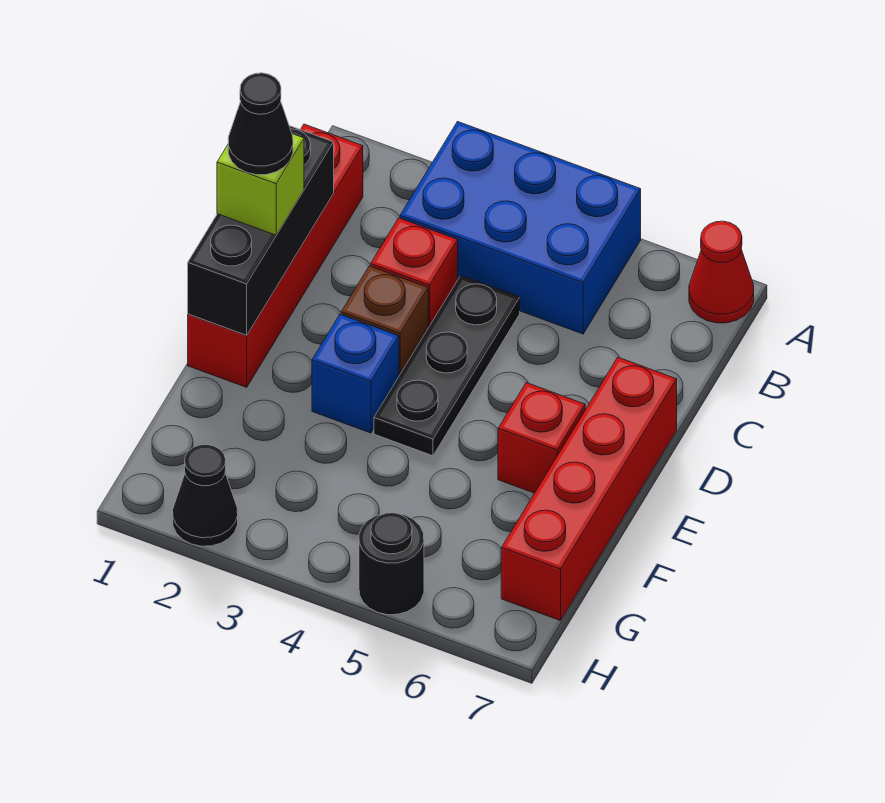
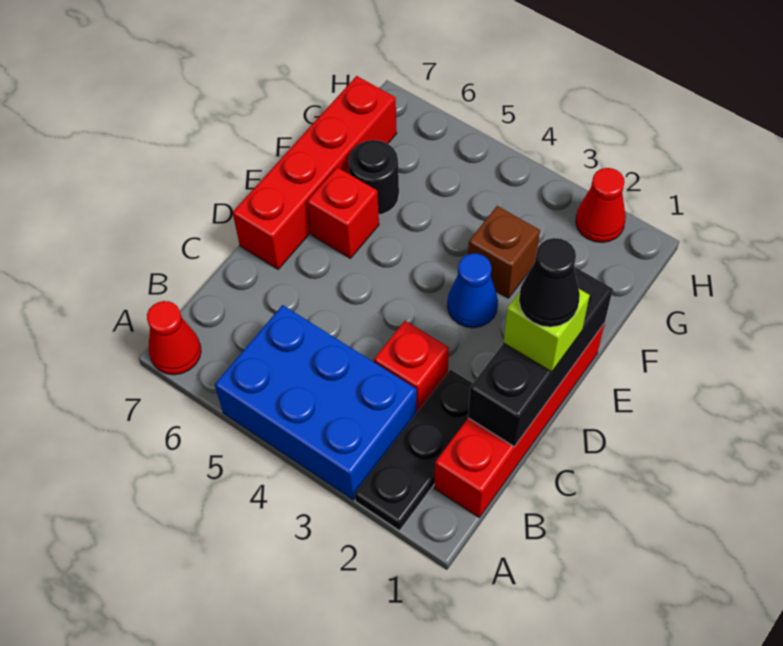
black 1x3 plate [374,276,520,456] -> black 1x3 plate moved to [355,369,473,531]
brown 1x1 brick [341,266,428,376] -> brown 1x1 brick moved to [468,206,540,298]
blue 1x1 brick [312,314,399,433] -> blue 1x1 cone [447,253,498,328]
black 1x1 cone [173,445,238,546] -> red 1x1 cone [576,168,626,242]
black 1x1 round brick [359,513,424,615] -> black 1x1 round brick moved to [348,140,399,215]

